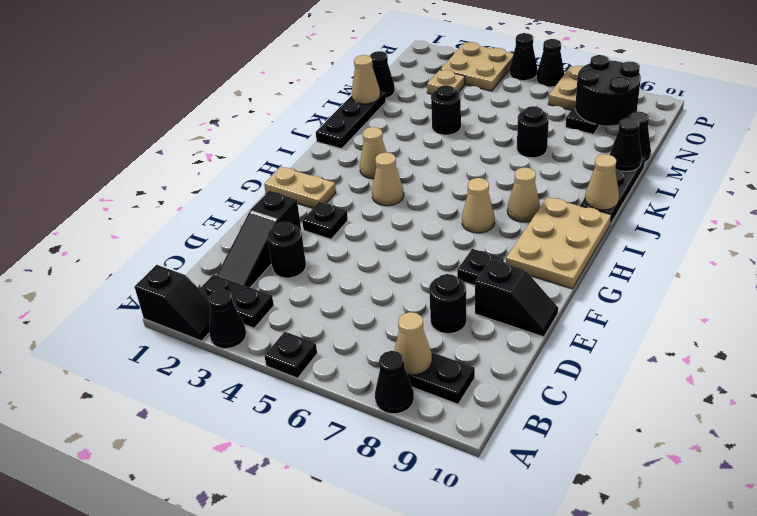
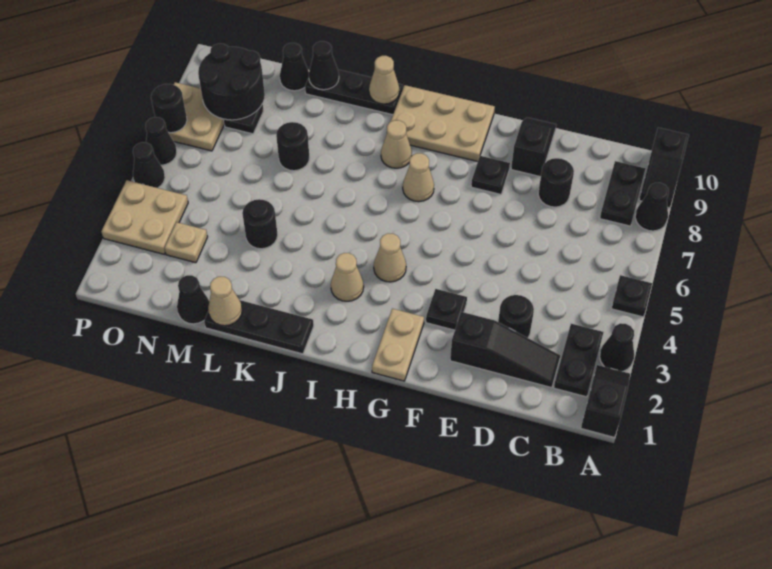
none -> black 1x2 slope [639,128,689,208]
tan 1x1 cone [394,312,432,375] -> none
none -> black 1x1 round brick [151,84,187,133]

